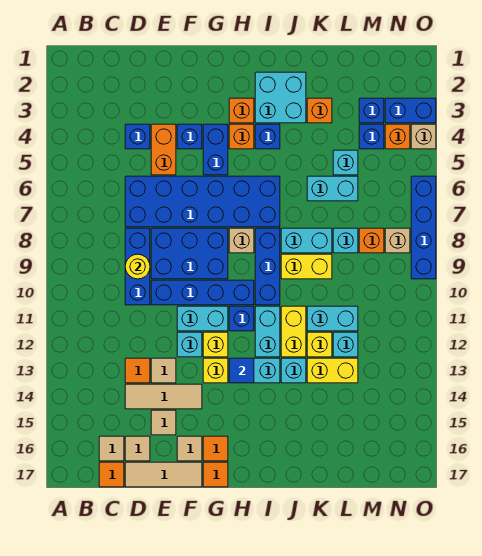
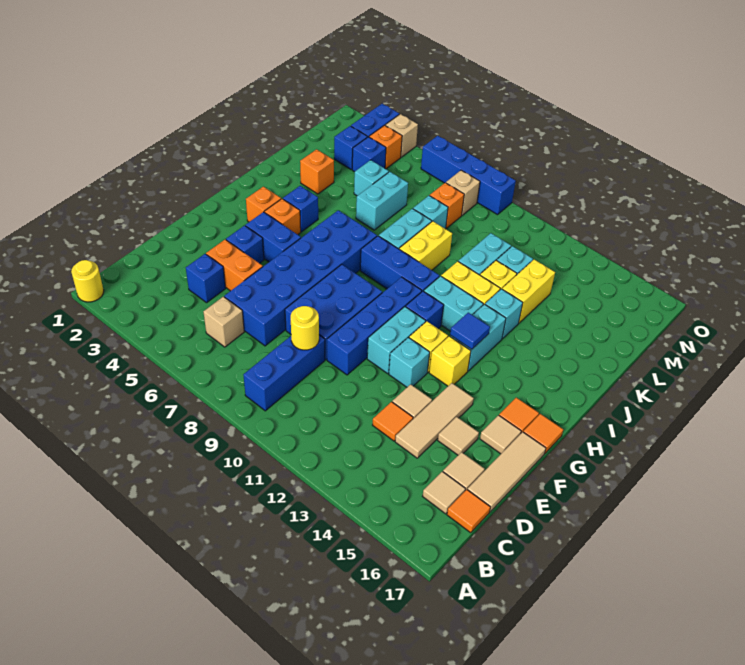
none -> yellow 1x1 round brick [71,260,104,302]
blue 1x3 brick [125,228,150,305] -> blue 1x3 brick turned to [244,335,325,411]
tan 1x1 brick [229,228,254,253] -> tan 1x1 brick moved to [204,297,244,347]
cyan 2x2 brick [255,72,306,123] -> none

